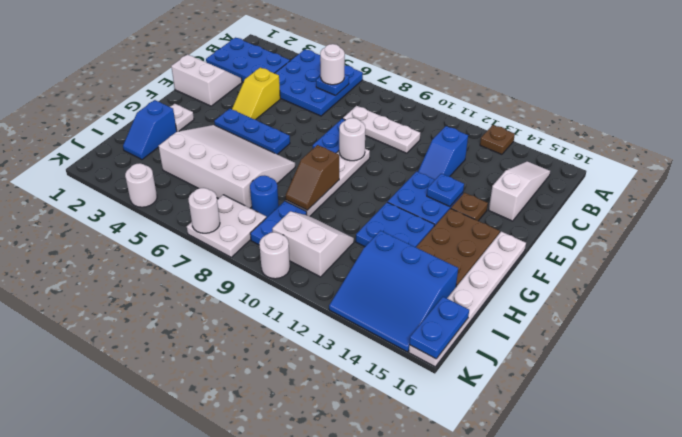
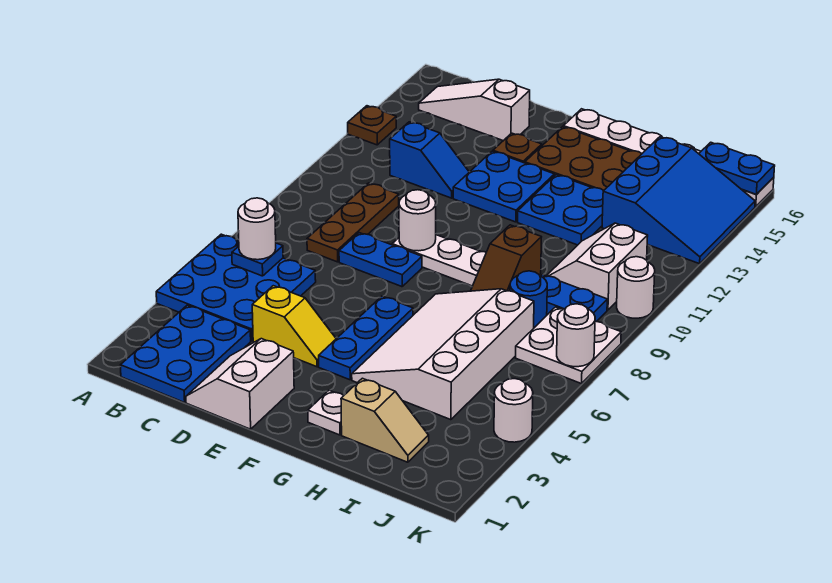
white 1x3 plate [343,106,420,153] -> brown 1x3 plate [307,183,399,262]
blue 1x1 plate [427,174,464,207] -> none
brown 1x2 slope [285,145,339,210] -> brown 1x2 slope turned to [471,225,541,291]
blue 1x2 slope [123,100,177,160] -> tan 1x2 slope [341,378,429,462]

